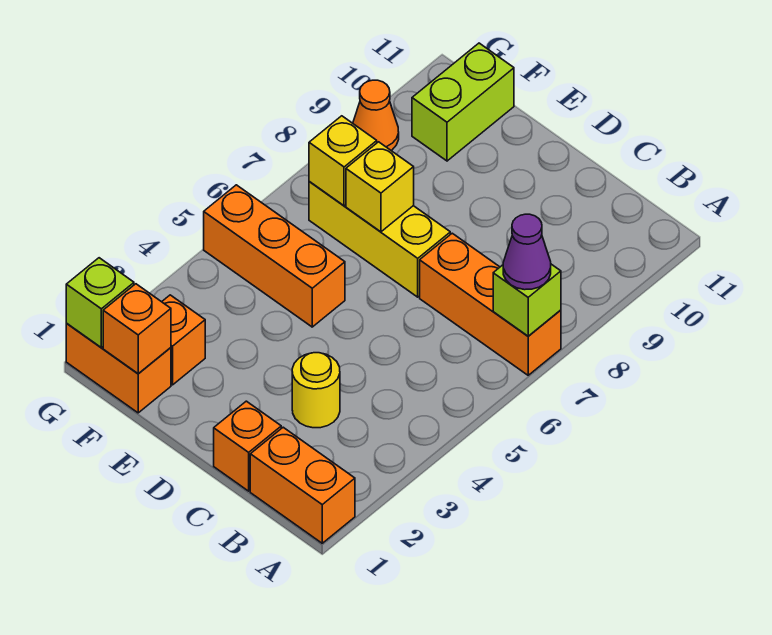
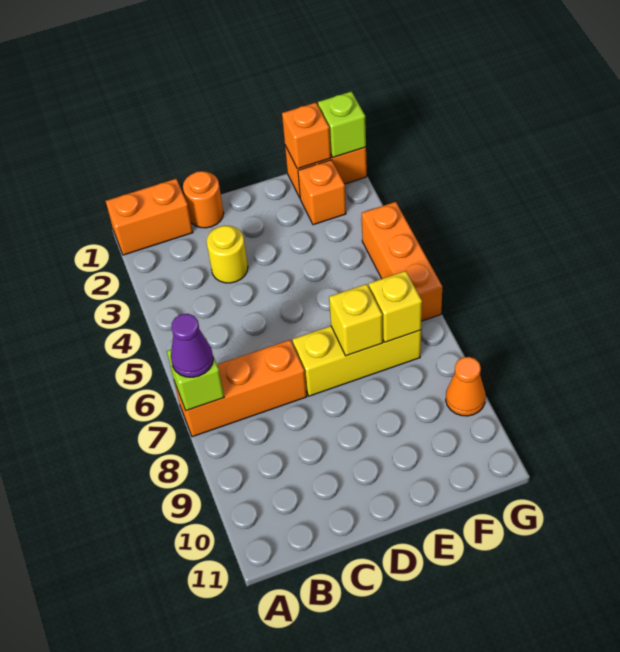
orange 1x1 brick [214,401,281,491] -> orange 1x1 round brick [183,171,224,228]
orange 1x3 brick [204,185,345,327] -> orange 1x3 brick turned to [362,202,442,321]
lime 1x2 brick [412,43,514,161] -> none

